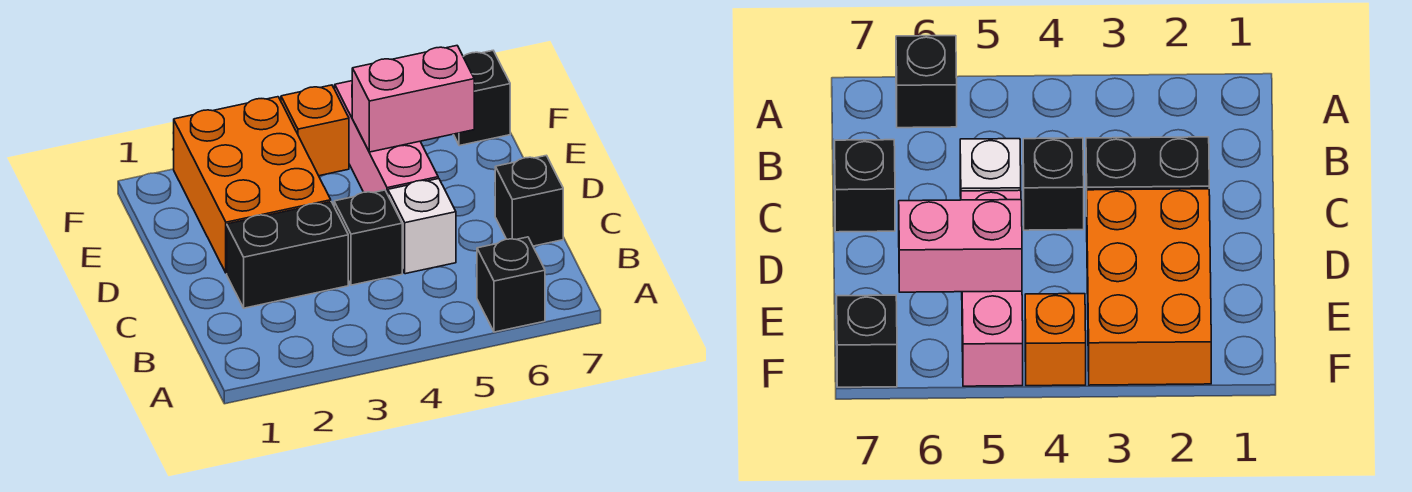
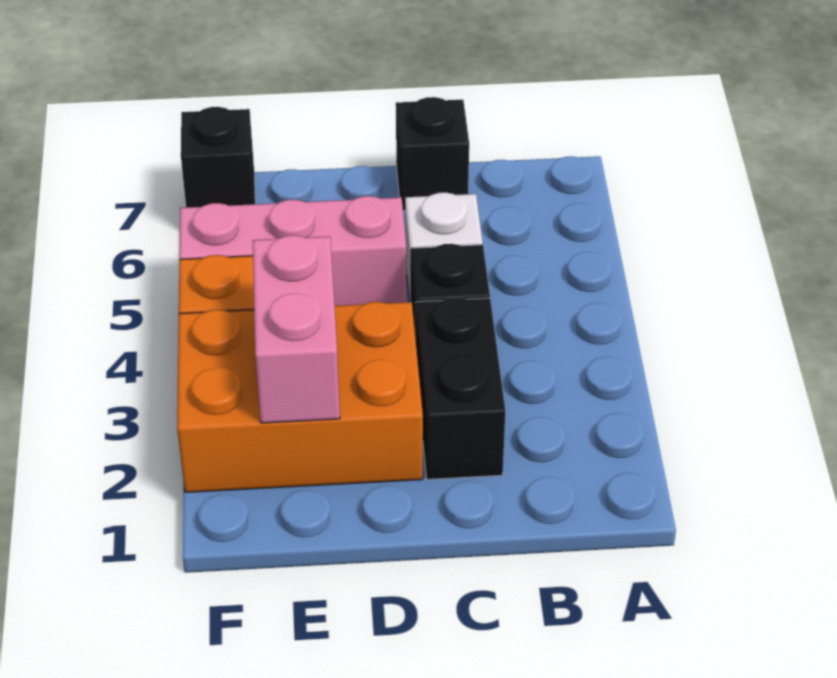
black 1x1 brick [477,237,545,332] -> none
pink 1x2 brick [352,46,474,152] -> pink 1x2 brick moved to [253,235,340,423]

